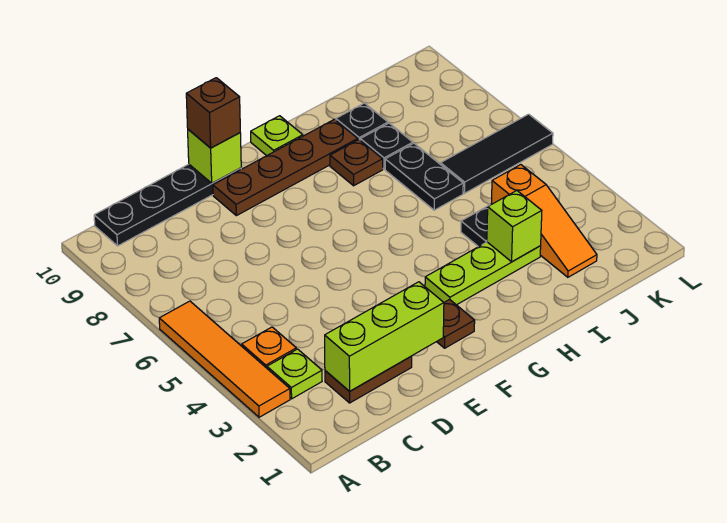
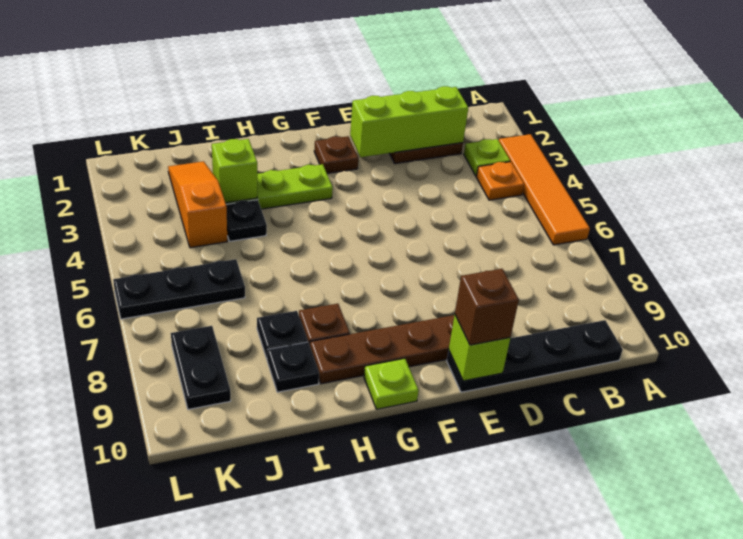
black 1x2 plate [385,143,463,210] -> black 1x2 plate moved to [171,326,231,409]
black 1x3 tile [441,114,553,193] -> black 1x3 plate [113,259,245,319]

